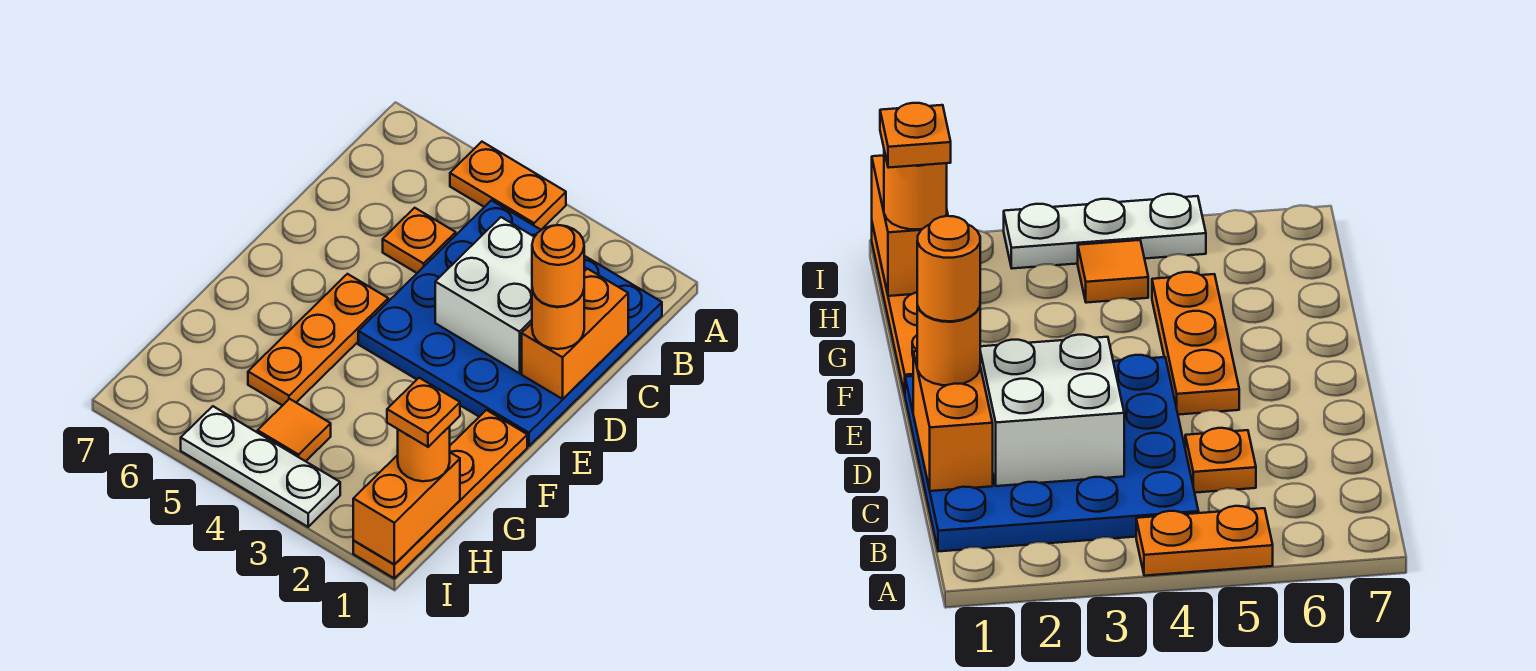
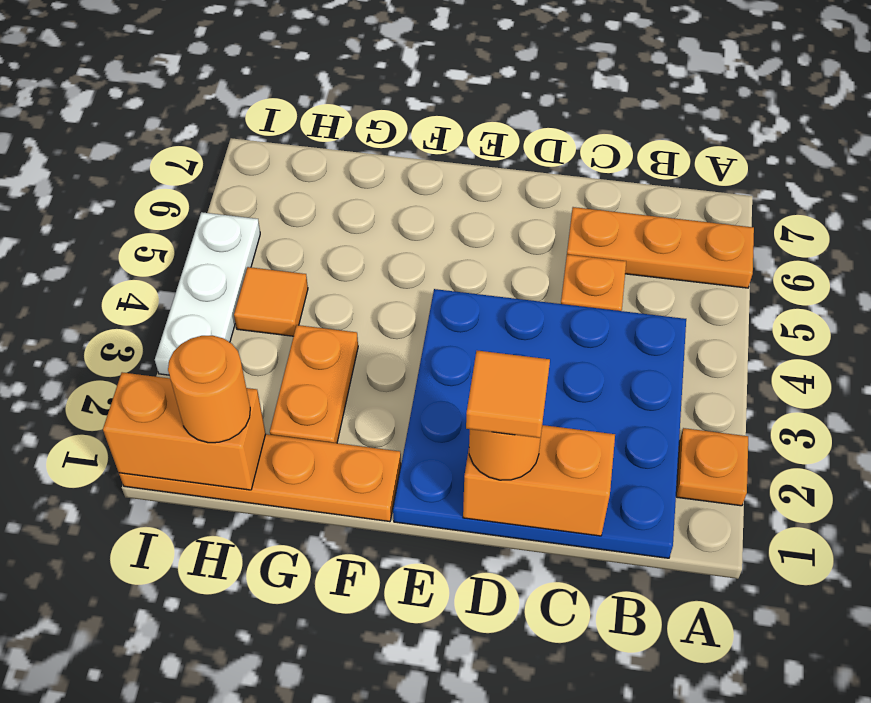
orange 1x2 plate [450,142,566,230] -> orange 1x2 plate moved to [270,325,358,443]
white 2x2 brick [435,217,585,373] -> none
orange 1x1 round brick [532,225,584,307] -> orange 1x1 tile [466,351,550,438]
orange 1x3 plate [248,274,388,406] -> orange 1x3 plate moved to [567,207,754,288]
orange 1x1 plate [387,378,460,447] -> orange 1x1 plate moved to [676,428,748,506]

